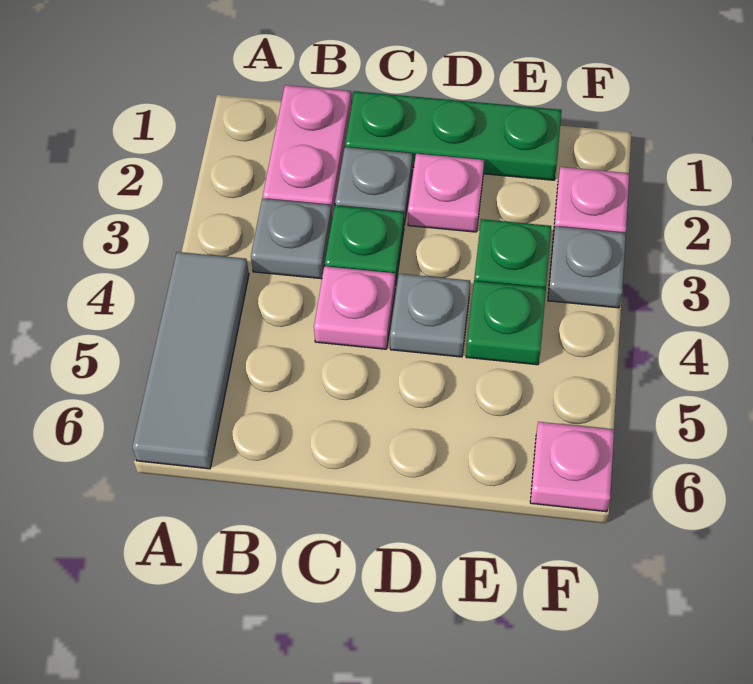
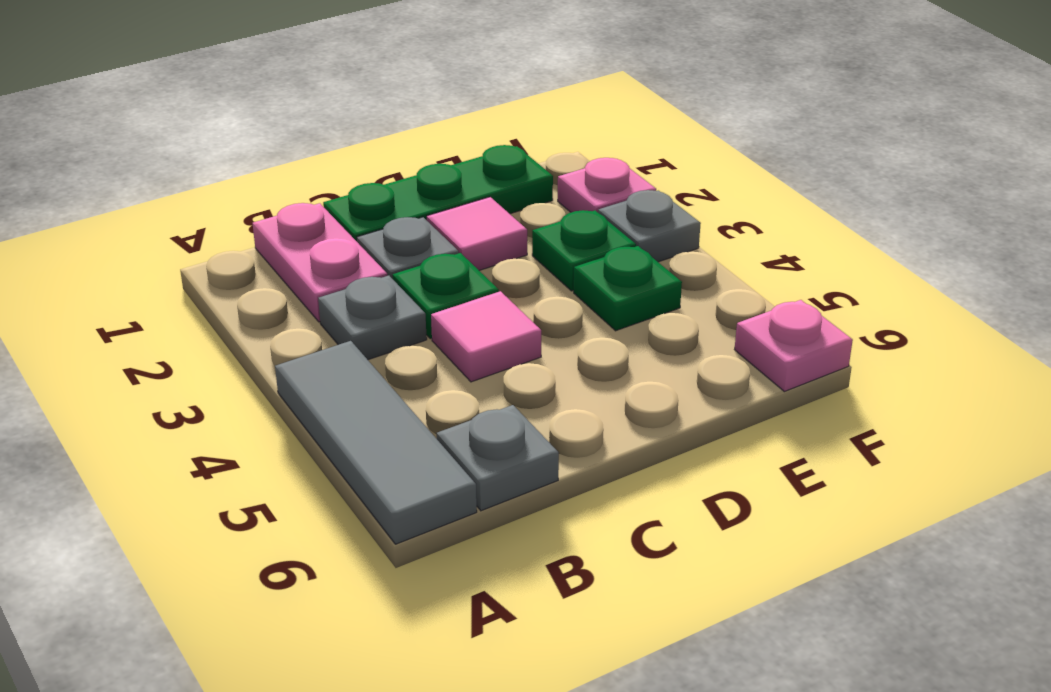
pink 1x1 plate [314,266,395,349] -> pink 1x1 tile [431,291,541,382]
pink 1x1 plate [408,154,484,232] -> pink 1x1 tile [426,197,527,270]
grey 1x1 plate [390,274,470,357] -> grey 1x1 plate moved to [437,405,559,511]

